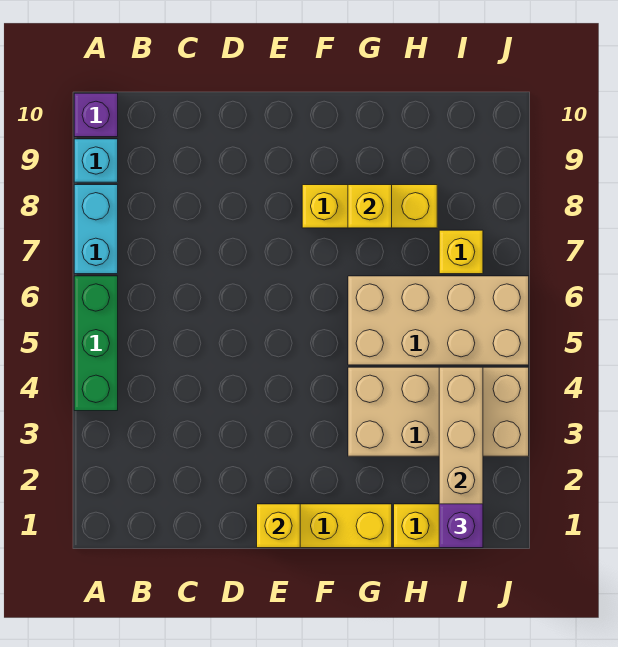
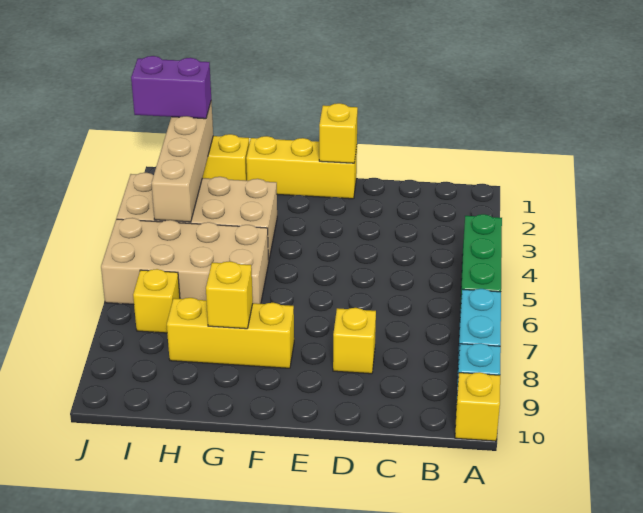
purple 1x1 brick [74,93,118,137] -> yellow 1x1 brick [455,372,500,441]
none -> yellow 1x1 brick [333,308,376,374]
purple 1x1 brick [439,504,483,548] -> purple 1x2 brick [131,56,211,119]

